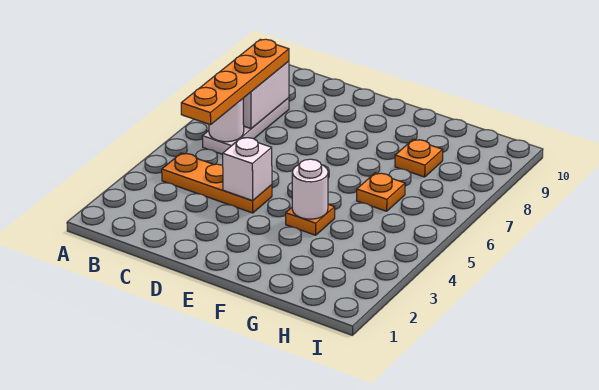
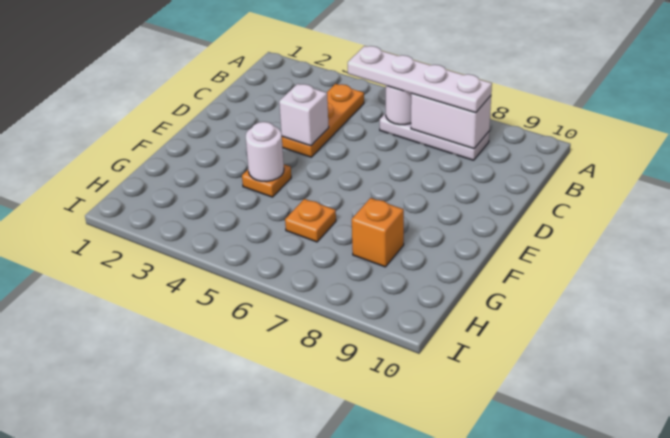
orange 1x4 plate [181,39,289,125] -> white 1x4 plate [348,46,492,113]
orange 1x1 plate [395,139,443,177] -> orange 1x1 brick [352,198,404,267]

